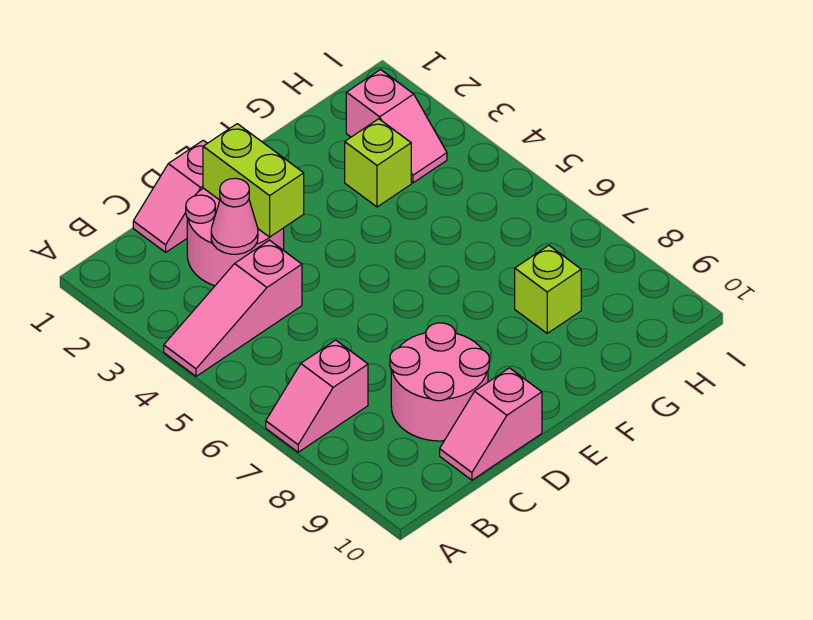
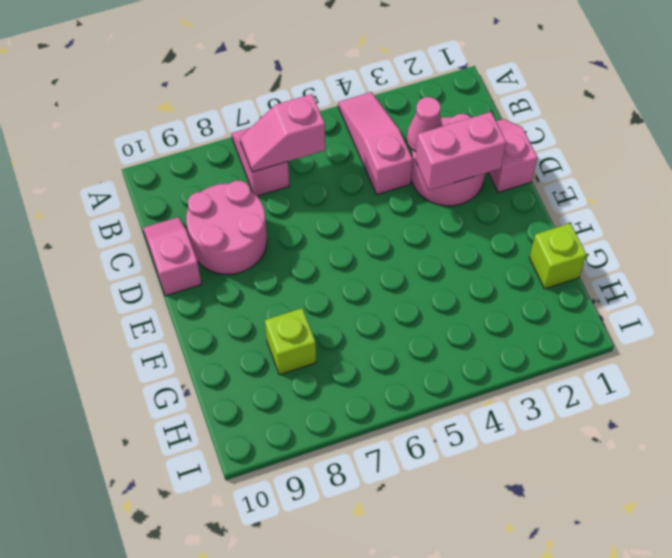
lime 1x2 brick [203,124,304,237] -> pink 1x2 brick [415,112,506,190]
lime 1x1 brick [345,119,411,207] -> lime 1x1 brick moved to [529,223,587,289]
pink 1x2 slope [346,70,447,183] -> pink 1x2 slope moved to [240,94,325,172]

